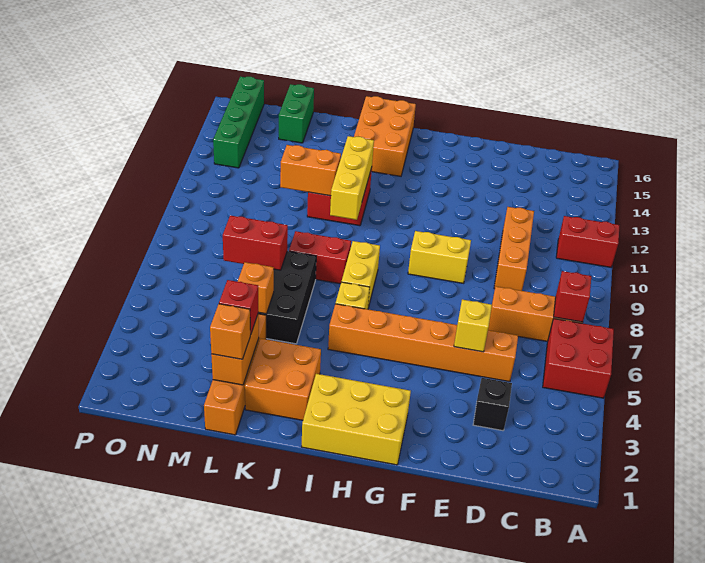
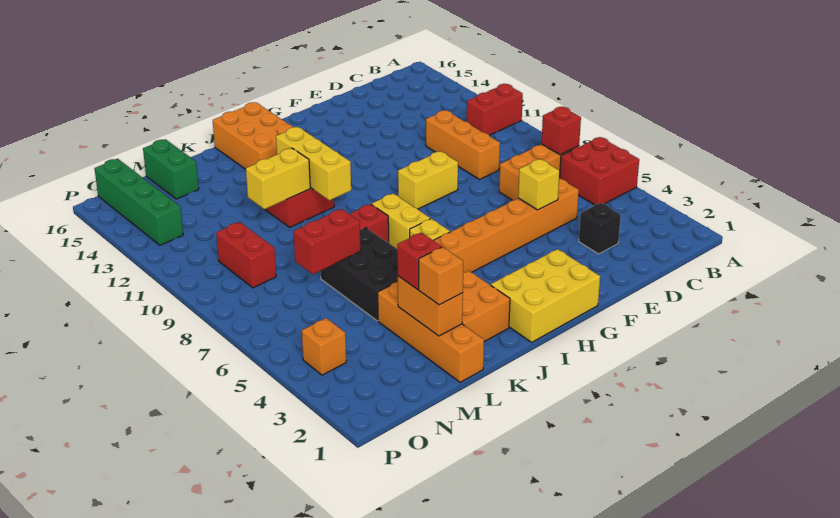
orange 1x2 brick [280,145,341,196] -> yellow 1x2 brick [246,148,310,209]
orange 1x1 brick [238,262,274,314] -> orange 1x1 brick moved to [302,318,346,375]
none -> red 1x2 brick [216,222,276,288]

